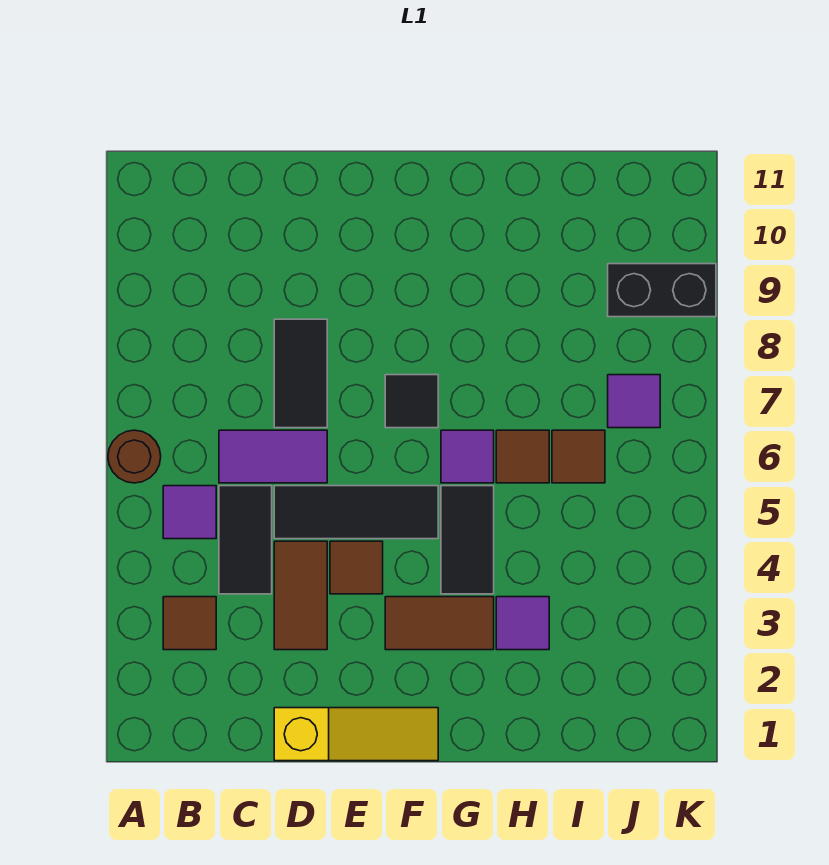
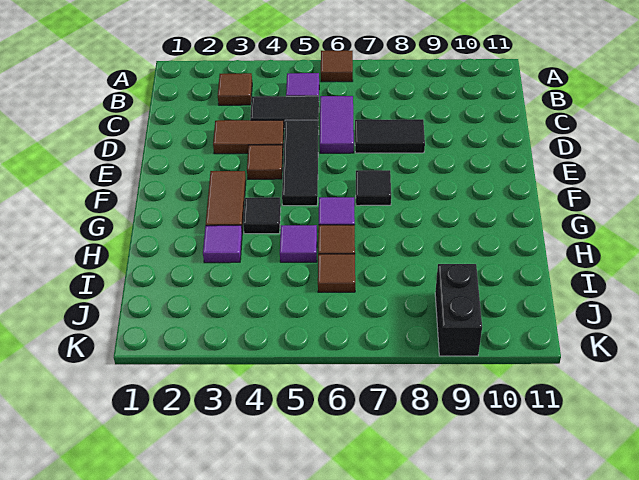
brown 1x1 round brick [108,430,161,483] -> brown 1x1 tile [321,51,353,82]
yellow 1x3 slope [274,708,438,761] -> none
black 1x2 tile [441,486,494,594] -> black 1x1 tile [243,197,281,234]
purple 1x1 tile [608,375,660,428] -> purple 1x1 tile moved to [280,225,317,262]

